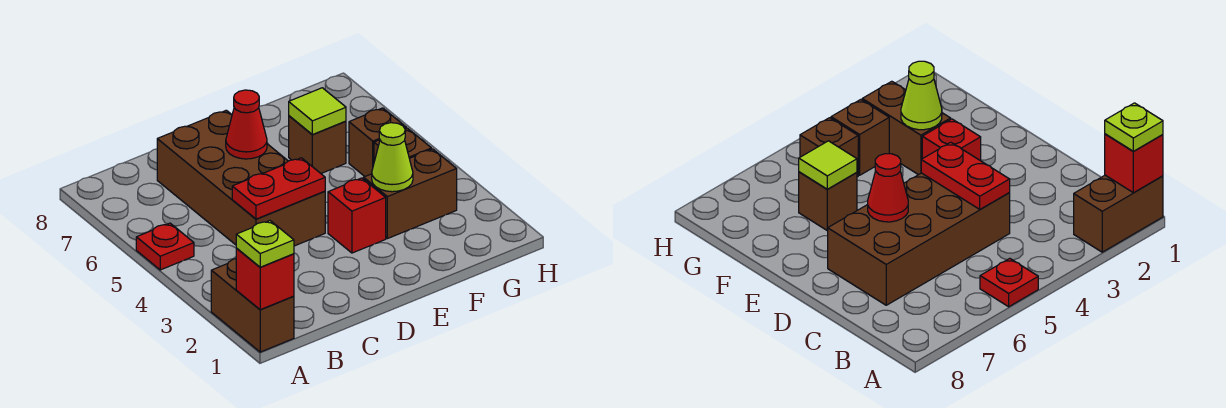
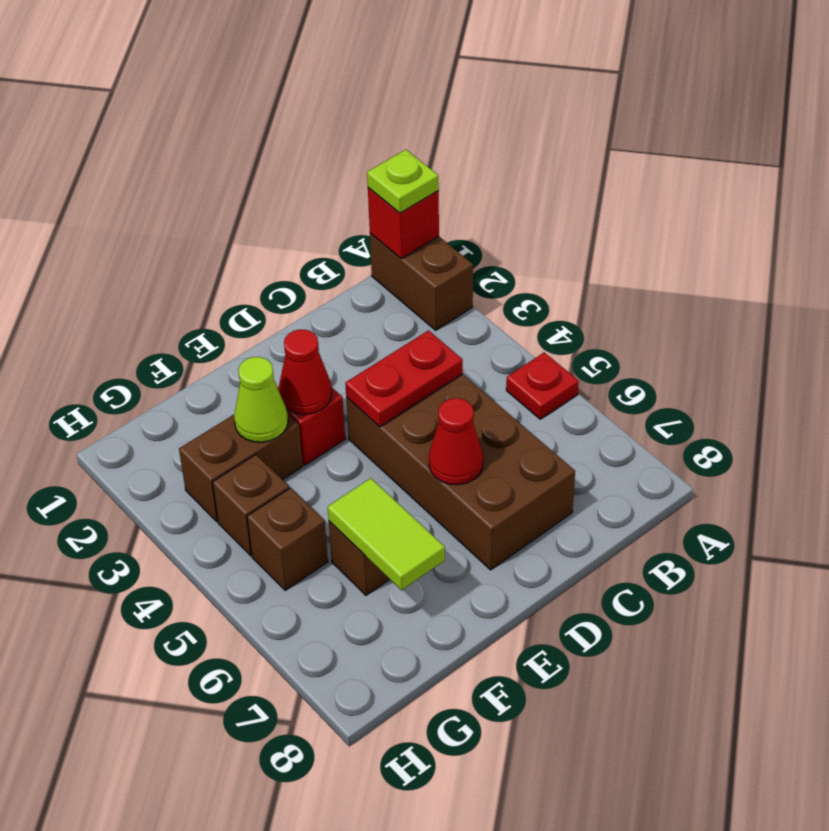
none -> red 1x1 cone [279,330,332,414]
lime 1x1 tile [289,88,346,135] -> lime 1x2 tile [328,478,445,590]

